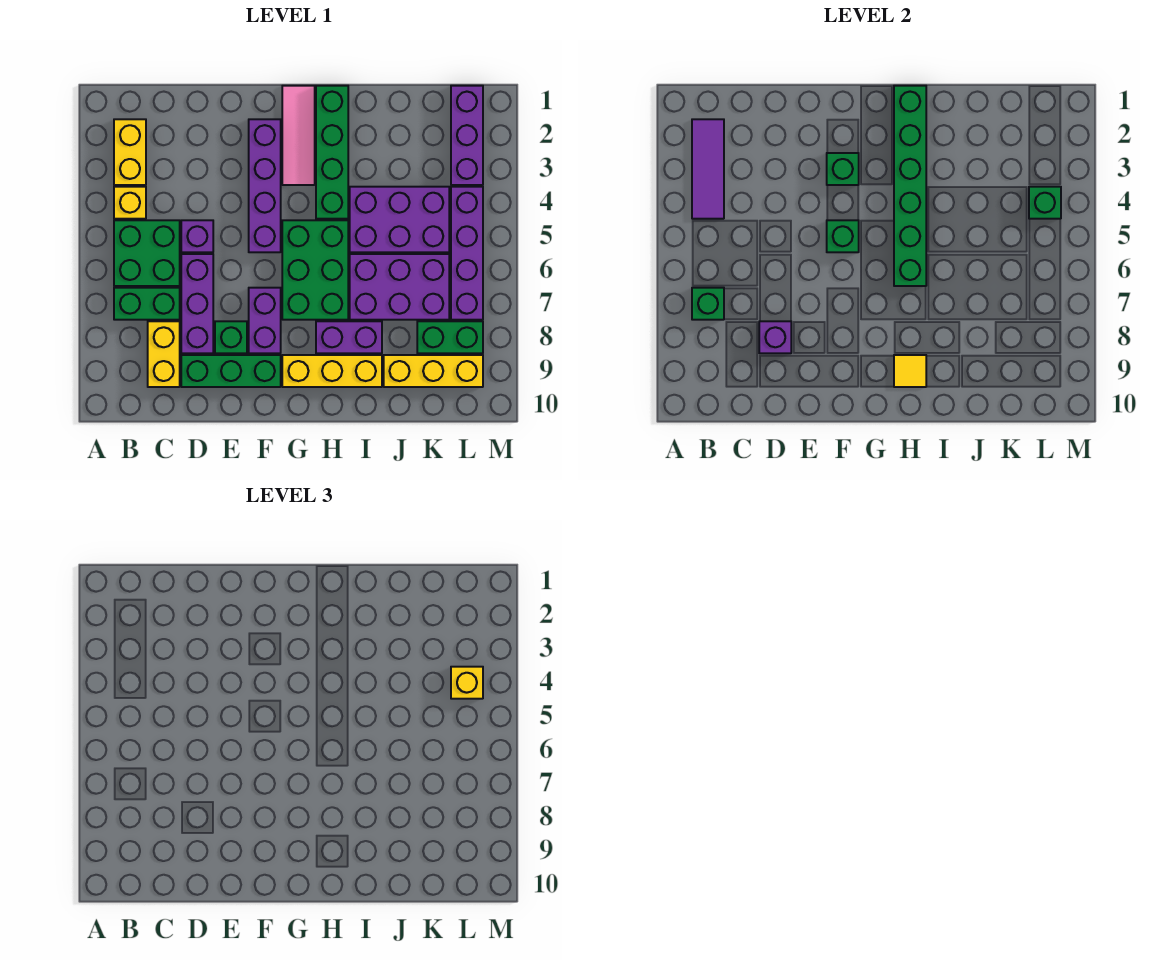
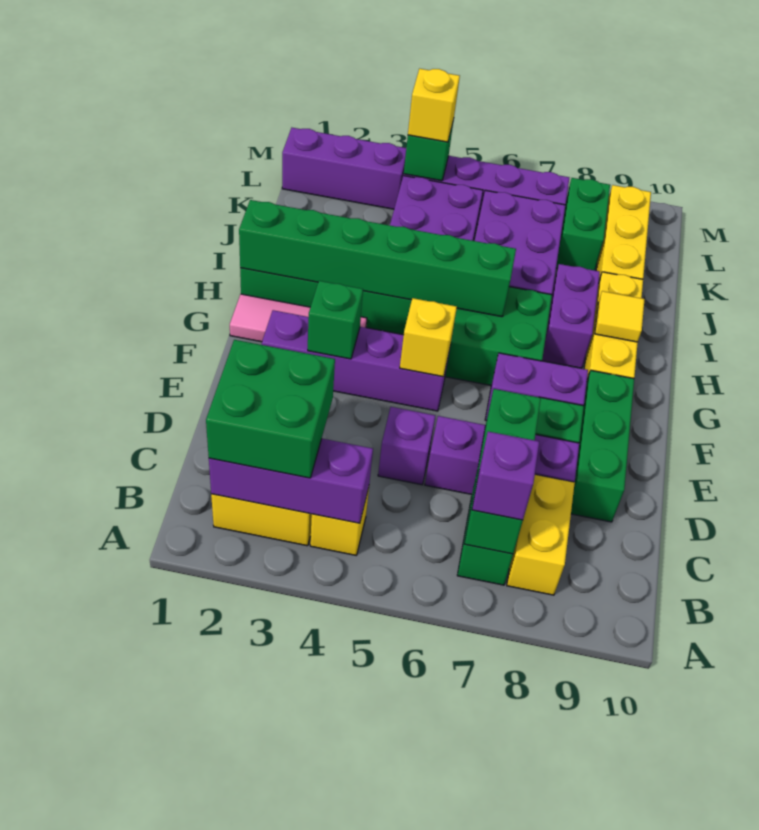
purple 1x3 tile [692,119,724,219] -> purple 1x3 brick [209,439,373,523]
green 2x2 brick [114,220,180,286] -> green 2x2 brick moved to [206,340,335,478]
green 1x1 brick [692,288,724,320] -> green 1x3 brick [464,389,541,554]
yellow 1x2 brick [148,321,180,387] -> yellow 1x2 brick turned to [507,475,575,595]
purple 1x1 brick [759,321,791,353] -> purple 1x1 brick moved to [472,432,539,520]
green 1x1 brick [827,220,859,252] -> yellow 1x1 brick [400,298,457,377]

